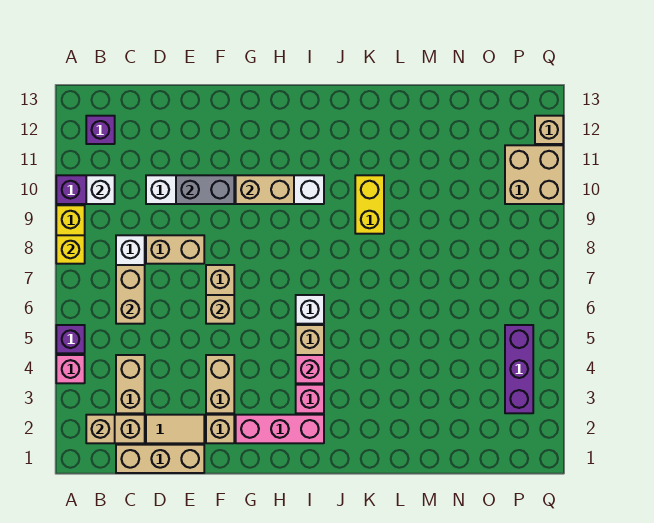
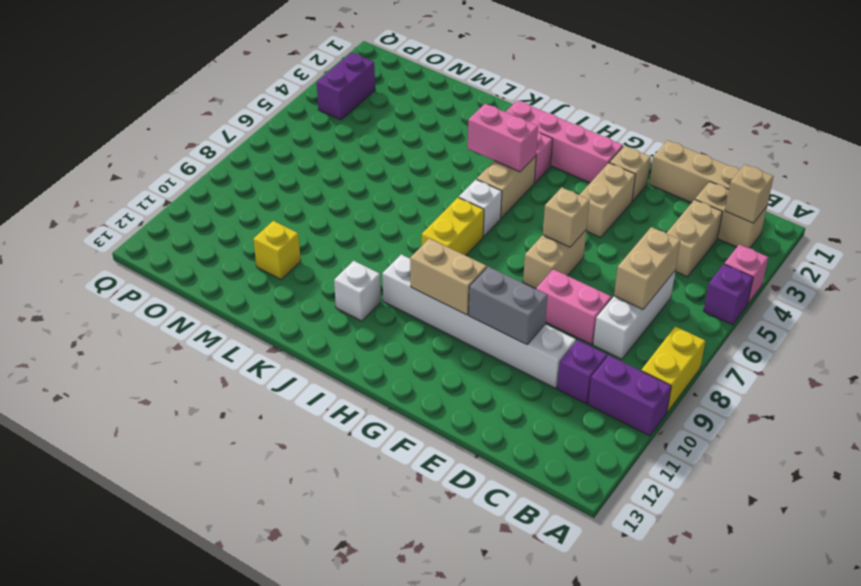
yellow 1x1 brick [56,235,85,264] -> yellow 1x1 brick moved to [253,221,301,279]
white 1x1 brick [86,175,115,204] -> white 1x1 brick moved to [334,261,381,321]
purple 1x1 brick [86,116,115,144] -> purple 1x1 brick moved to [557,340,607,404]
tan 1x2 tile [146,415,204,443] -> none
tan 1x2 brick [146,235,204,264] -> pink 1x2 brick [536,269,612,345]
pink 1x3 brick [236,415,324,443] -> pink 1x4 brick [506,100,623,183]
pink 1x1 brick [296,355,324,383] -> pink 1x2 brick [468,104,538,172]
yellow 1x2 brick [355,175,384,234] -> yellow 1x2 brick moved to [422,197,484,256]
purple 1x3 brick [505,325,533,413] -> purple 1x2 brick [317,52,375,120]
tan 2x2 brick [505,145,563,204] -> none
tan 1x1 brick [535,116,563,144] -> none

